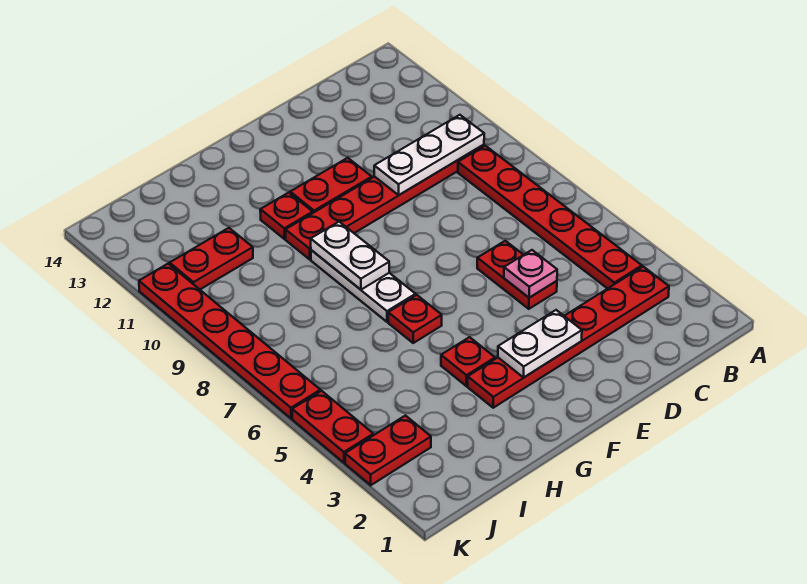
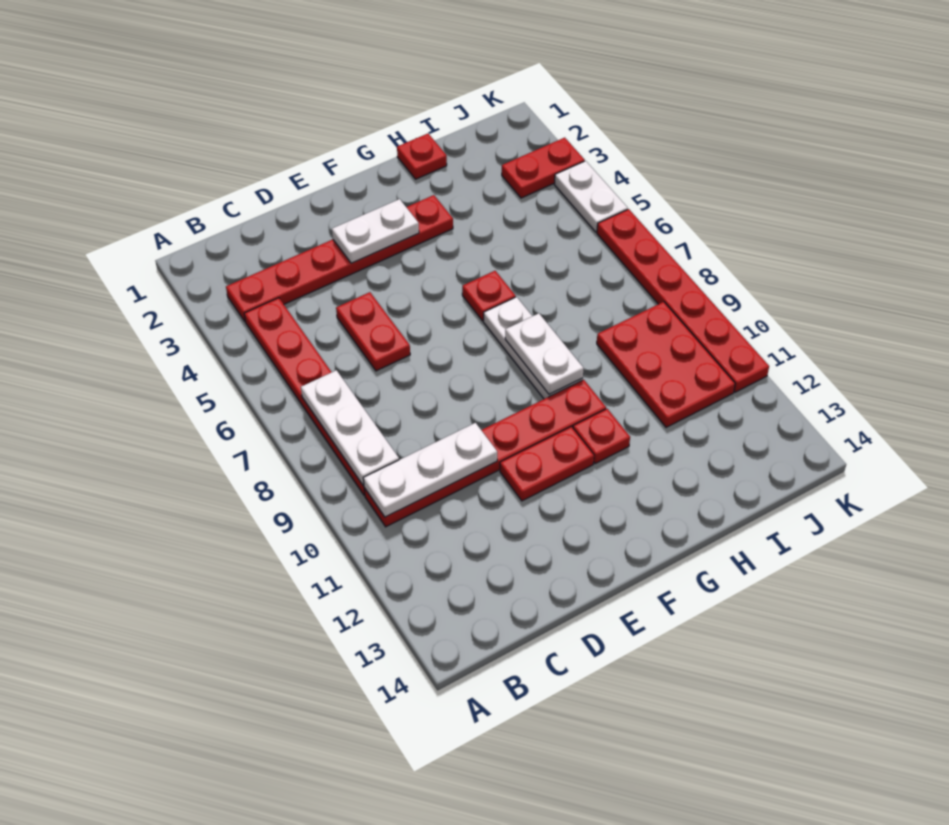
none -> white 1x3 plate [301,370,399,486]
pink 1x1 plate [504,250,557,298] -> none
red 1x1 plate [441,337,495,386] -> red 1x1 plate moved to [397,134,447,179]
red 1x2 plate [170,228,253,289] -> red 2x3 plate [597,302,735,427]
red 1x2 plate [292,391,373,463] -> white 1x2 plate [554,161,628,232]

